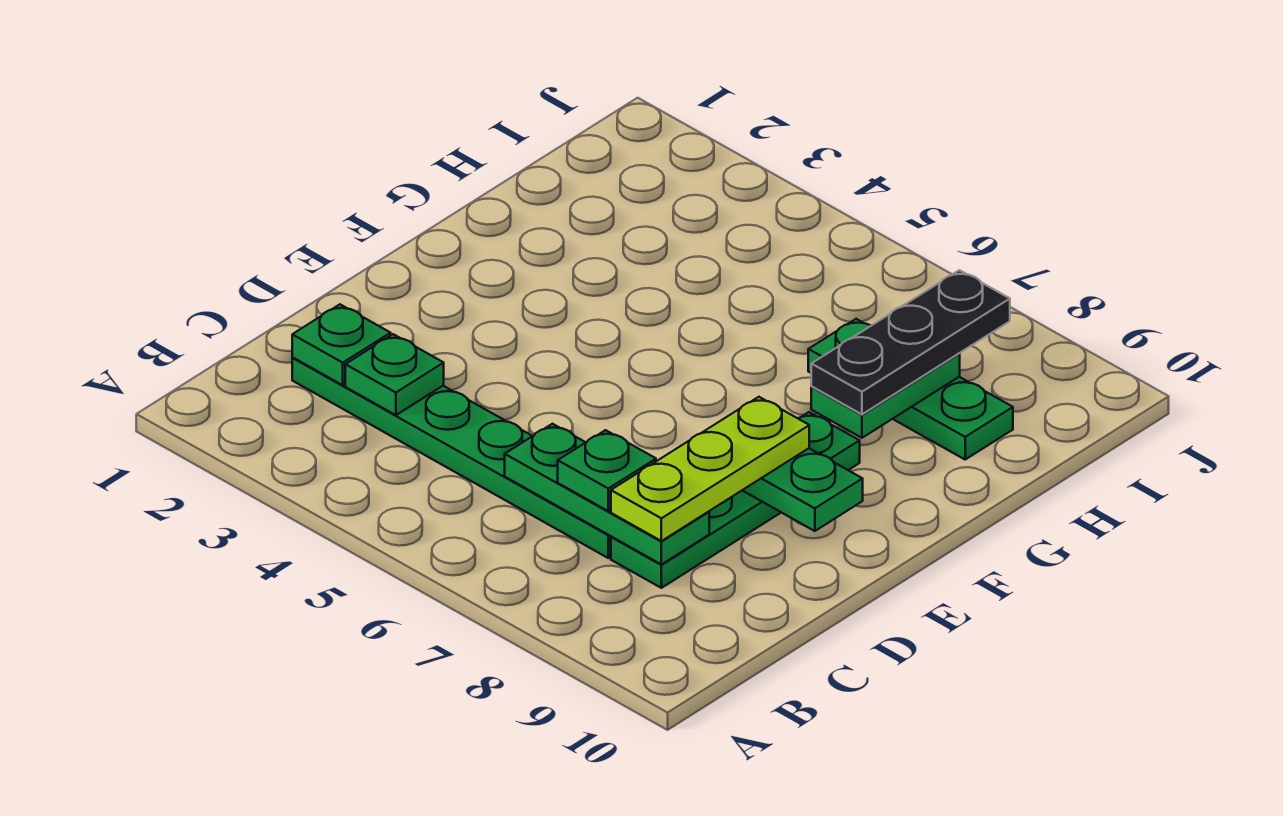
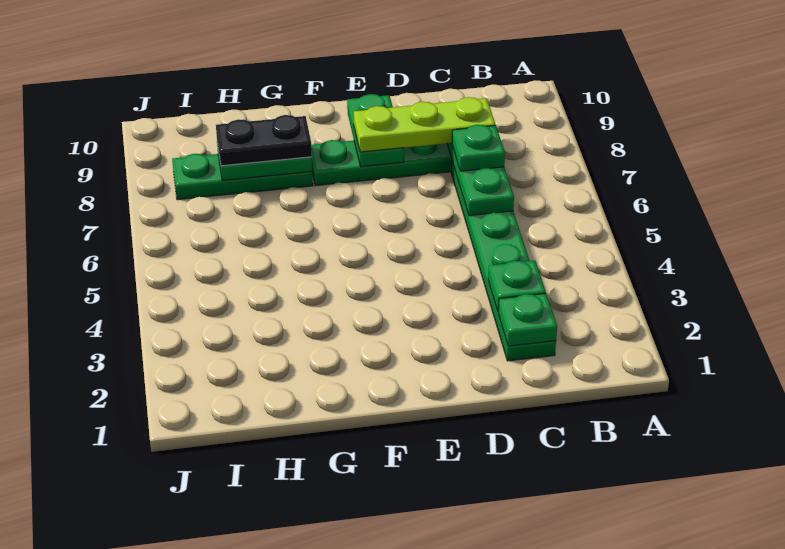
black 1x3 plate [811,270,1010,414] -> black 1x2 plate [216,115,312,166]
green 1x3 plate [808,319,1013,459] -> green 1x3 plate turned to [172,154,313,200]

